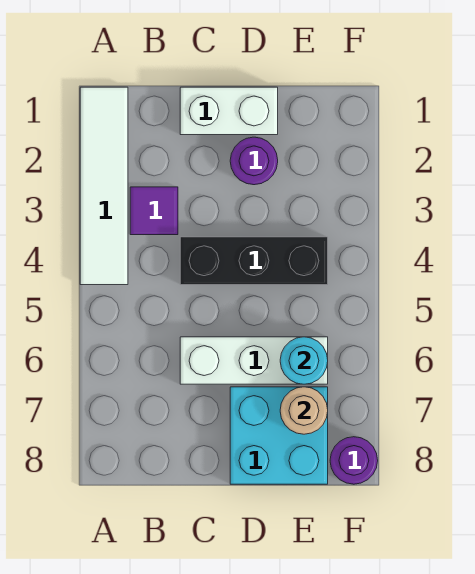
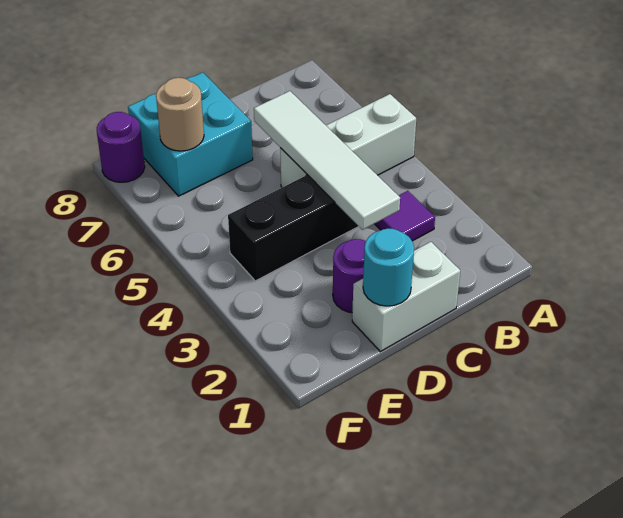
white 1x4 tile [80,87,128,285] -> white 1x4 tile moved to [254,91,400,230]
white 1x3 brick [180,337,328,384] -> white 1x3 brick moved to [280,94,416,187]
cyan 1x1 round brick [280,337,328,384] -> cyan 1x1 round brick moved to [363,228,414,306]

